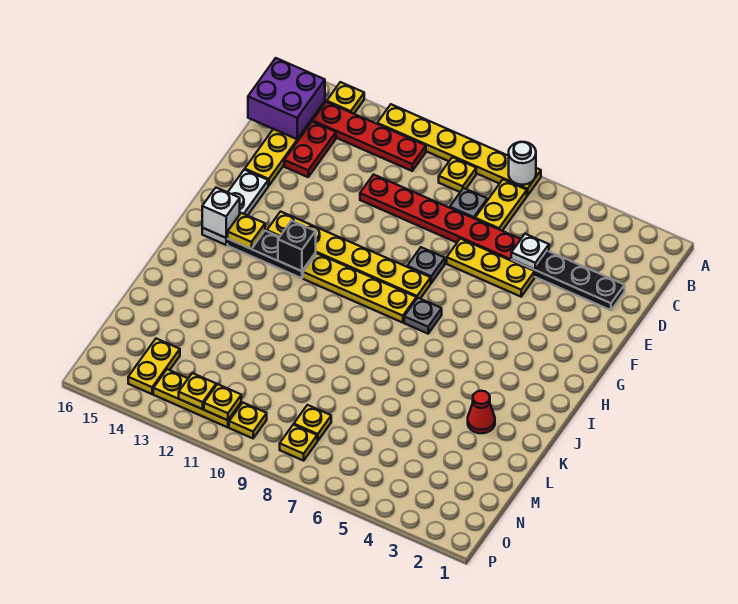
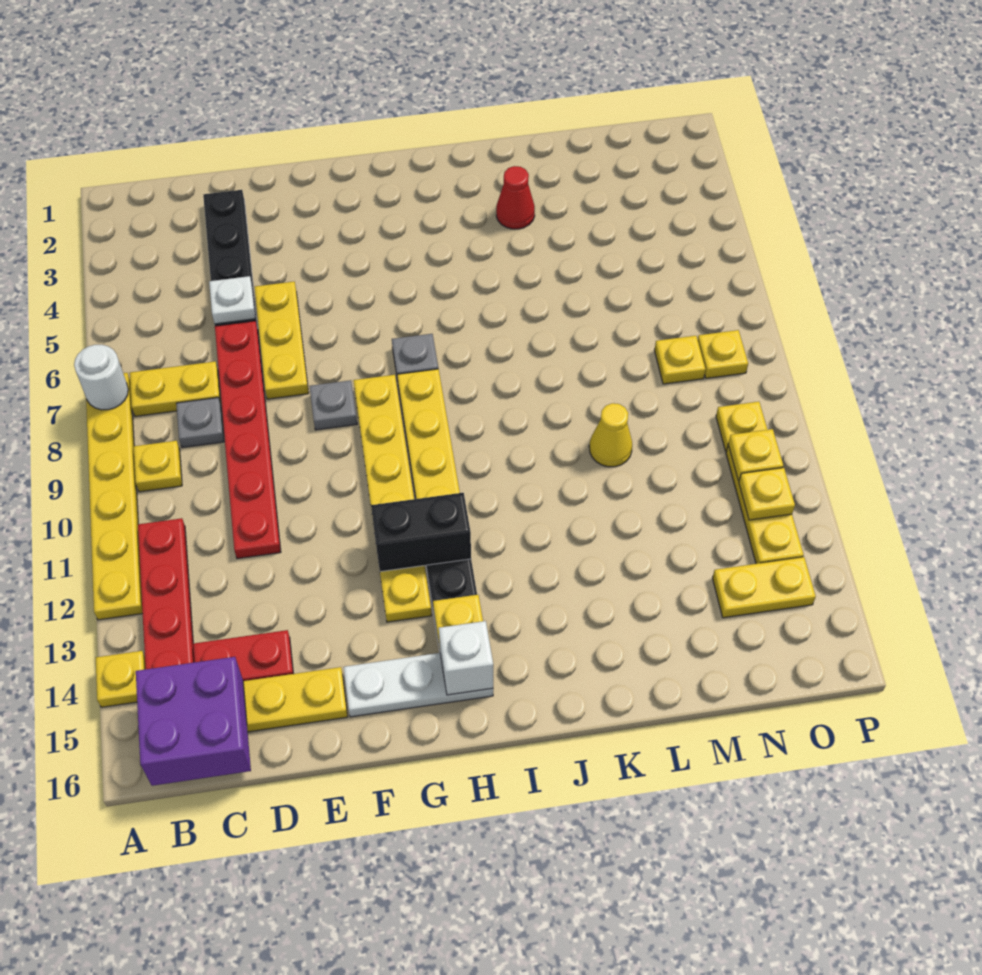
black 1x1 brick [278,221,316,271] -> black 1x2 brick [371,493,471,572]
none -> yellow 1x1 cone [589,403,632,467]

